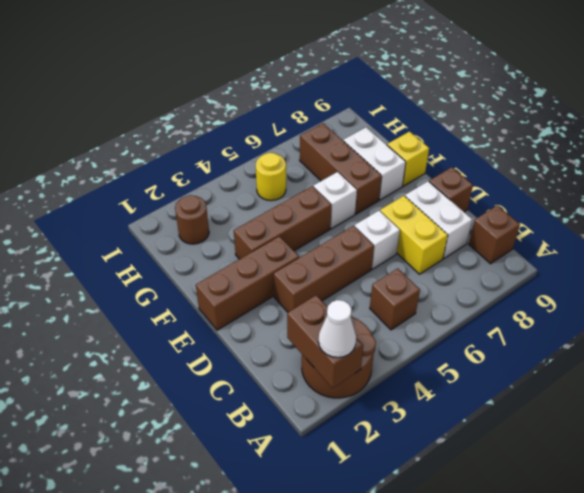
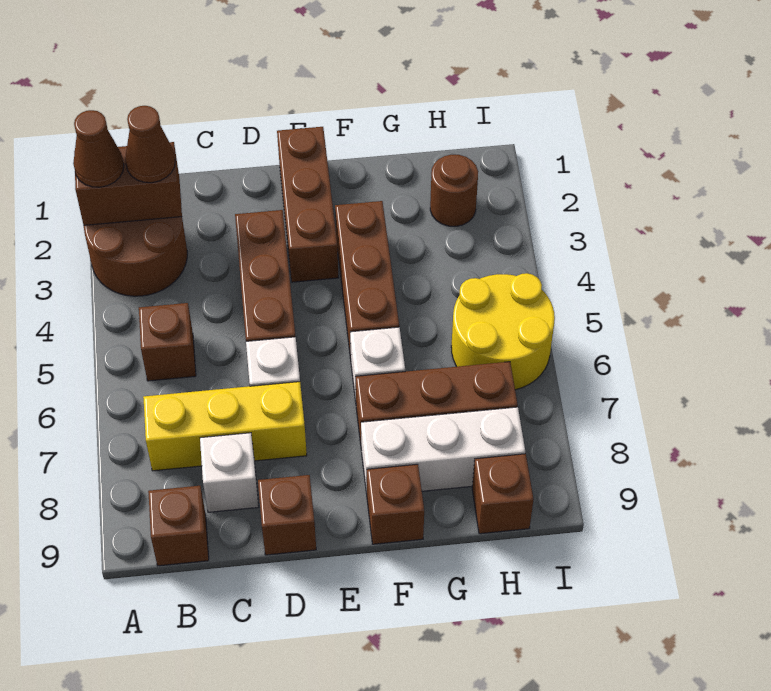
white 1x1 cone [318,300,356,358] -> brown 1x1 cone [73,110,124,187]
none -> brown 1x1 cone [125,106,175,183]
yellow 1x2 brick [380,196,448,274] -> yellow 1x3 brick [143,382,307,471]
white 1x2 brick [405,181,472,259] -> white 1x1 brick [200,433,258,512]
white 1x2 brick [343,127,406,200] -> white 1x3 brick [361,407,525,493]
yellow 1x1 brick [387,132,429,186] -> brown 1x1 brick [367,464,424,544]
yellow 1x1 round brick [256,153,286,201] -> yellow 2x2 round brick [451,273,555,390]
none -> brown 1x1 brick [472,454,534,534]

